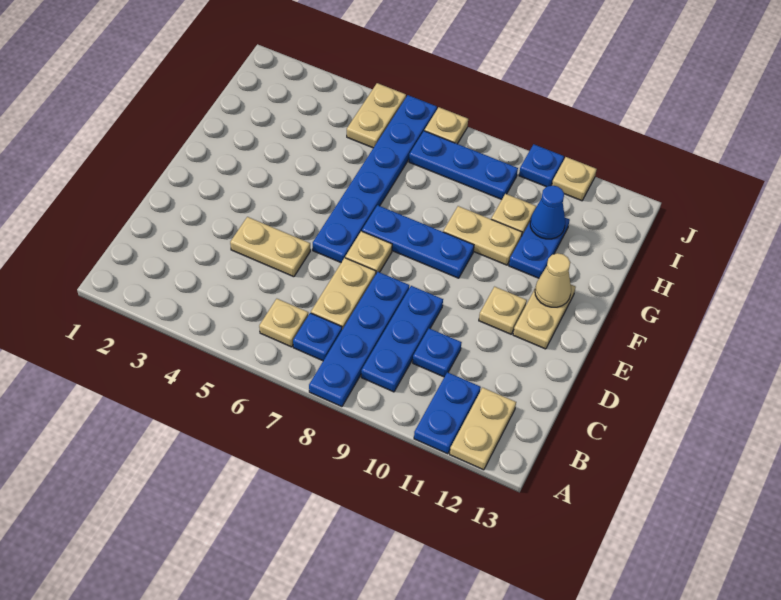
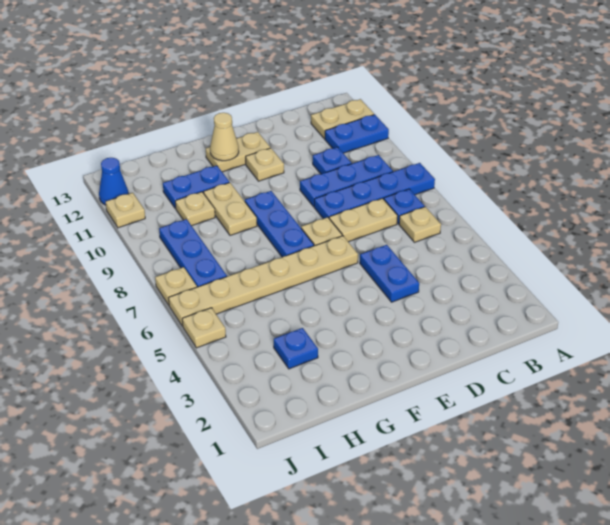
tan 1x2 plate [230,217,310,277] -> blue 1x2 plate [360,245,419,302]
blue 1x6 plate [313,95,437,262] -> tan 1x6 plate [169,236,358,326]
blue 1x1 cone [530,185,565,239] -> blue 1x1 cone moved to [99,158,129,205]
tan 1x2 plate [347,83,406,148] -> tan 1x1 plate [182,308,226,348]
blue 1x1 plate [519,144,564,187] -> blue 1x1 plate moved to [274,328,318,369]

